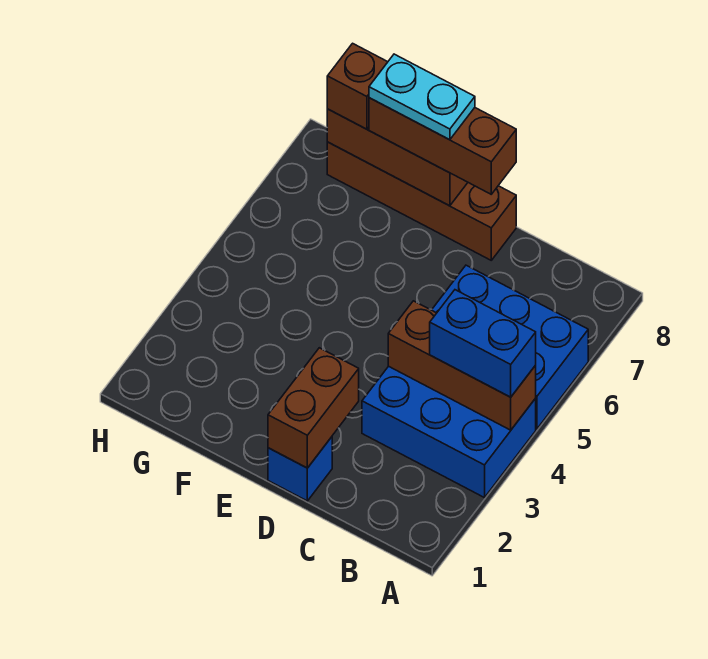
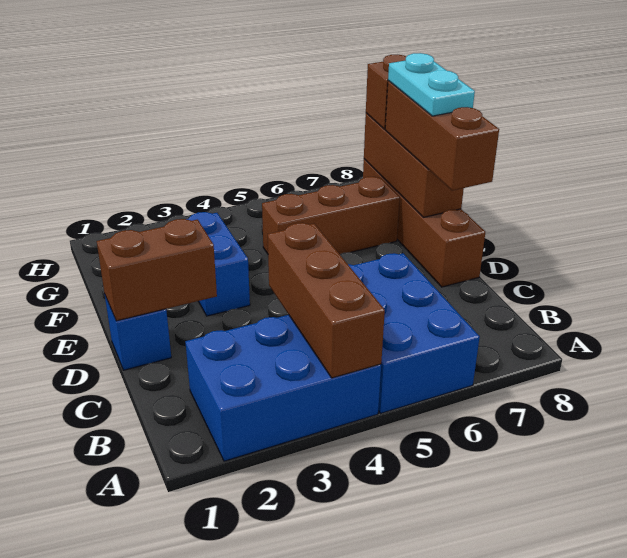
blue 2x3 brick [362,366,536,498] -> blue 2x3 brick turned to [185,315,381,461]
blue 1x2 brick [430,290,536,397] -> blue 1x2 brick moved to [186,212,250,316]
none -> brown 1x3 brick [262,177,400,254]

